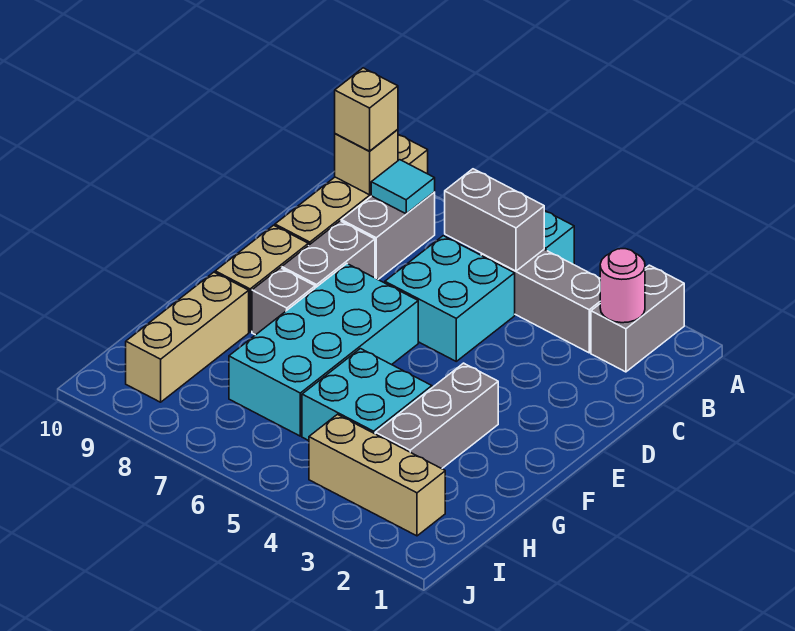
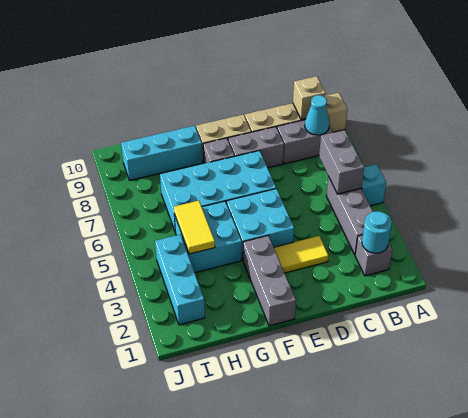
grey 1x2 brick [591,265,684,372] -> grey 1x1 brick [355,235,392,276]
pink 1x1 round brick [600,249,645,323] -> cyan 1x1 round brick [362,211,392,253]
cyan 1x1 tile [371,160,435,214] -> cyan 1x1 cone [305,95,330,135]
tan 1x1 brick [335,68,398,151] -> none
cyan 2x2 brick [385,236,515,361] -> cyan 2x2 brick moved to [227,189,294,260]
none -> yellow 1x2 tile [274,236,328,273]
grey 1x3 brick [375,363,498,469] -> grey 1x3 brick turned to [243,236,296,326]
tan 1x3 brick [126,272,249,402] -> cyan 1x3 brick [121,126,202,180]
none -> yellow 1x2 tile [174,201,215,254]
tan 1x3 brick [309,414,445,536] -> cyan 1x3 brick [155,235,205,325]

